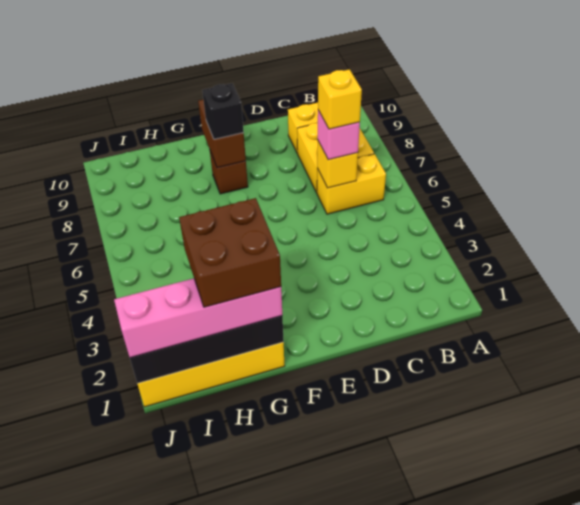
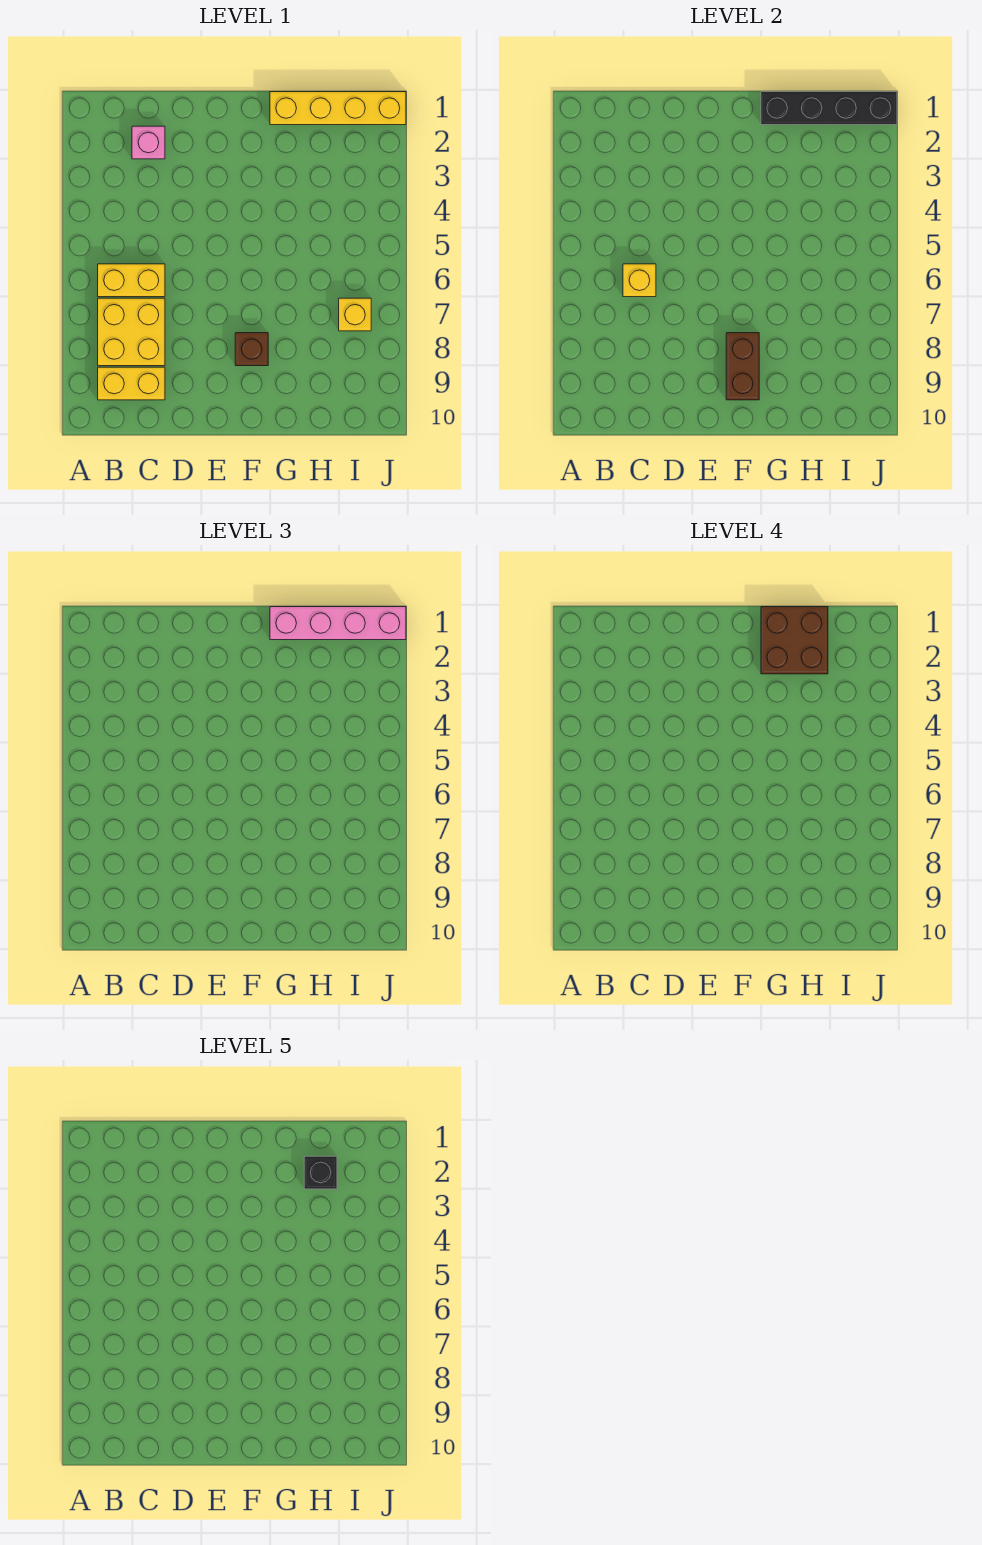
pink 1x1 brick [318,110,360,160] -> pink 1x1 brick moved to [132,126,165,159]
yellow 1x1 brick [318,69,362,129] -> yellow 1x1 brick moved to [339,298,371,331]
black 1x1 brick [202,83,244,139] -> black 1x1 brick moved to [304,1156,337,1189]

